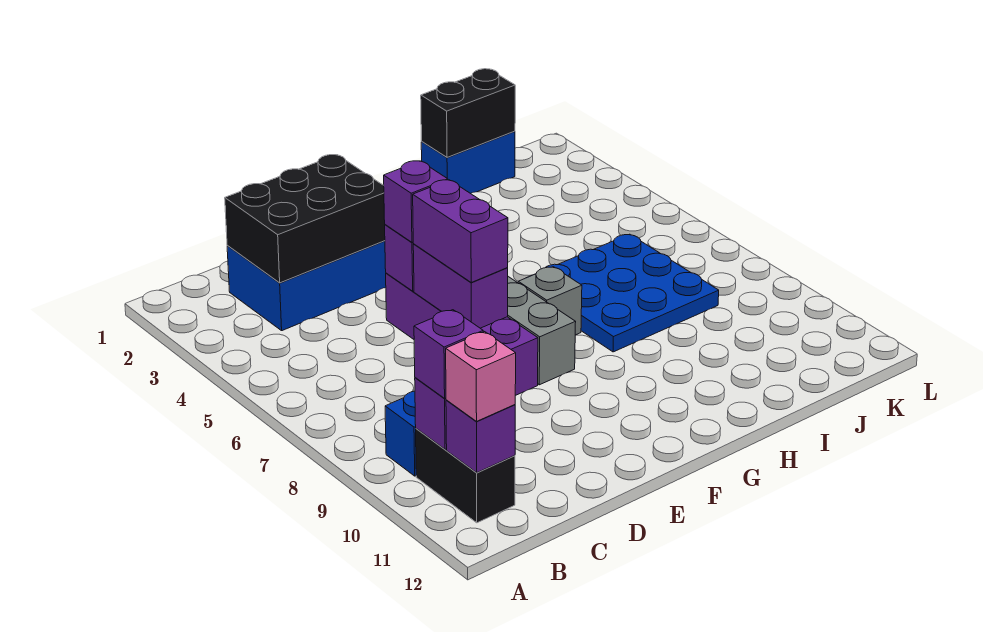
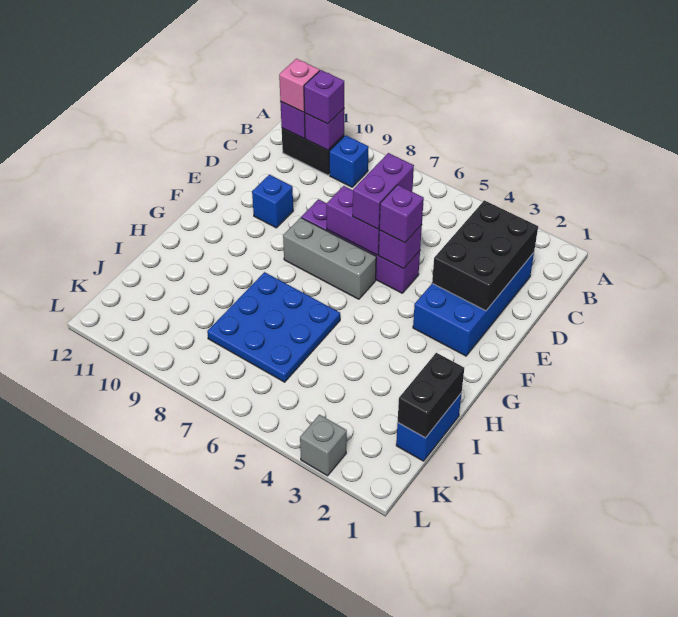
purple 1x2 brick [413,180,508,282] -> purple 1x2 brick turned to [353,153,414,229]
none -> blue 1x1 brick [252,175,293,228]
grey 1x1 brick [518,267,582,335] -> grey 1x1 brick moved to [300,415,347,476]

